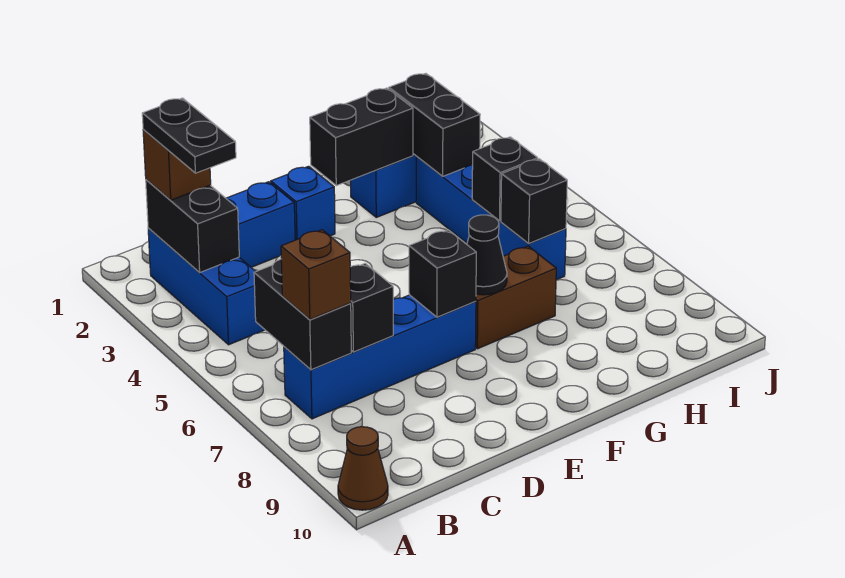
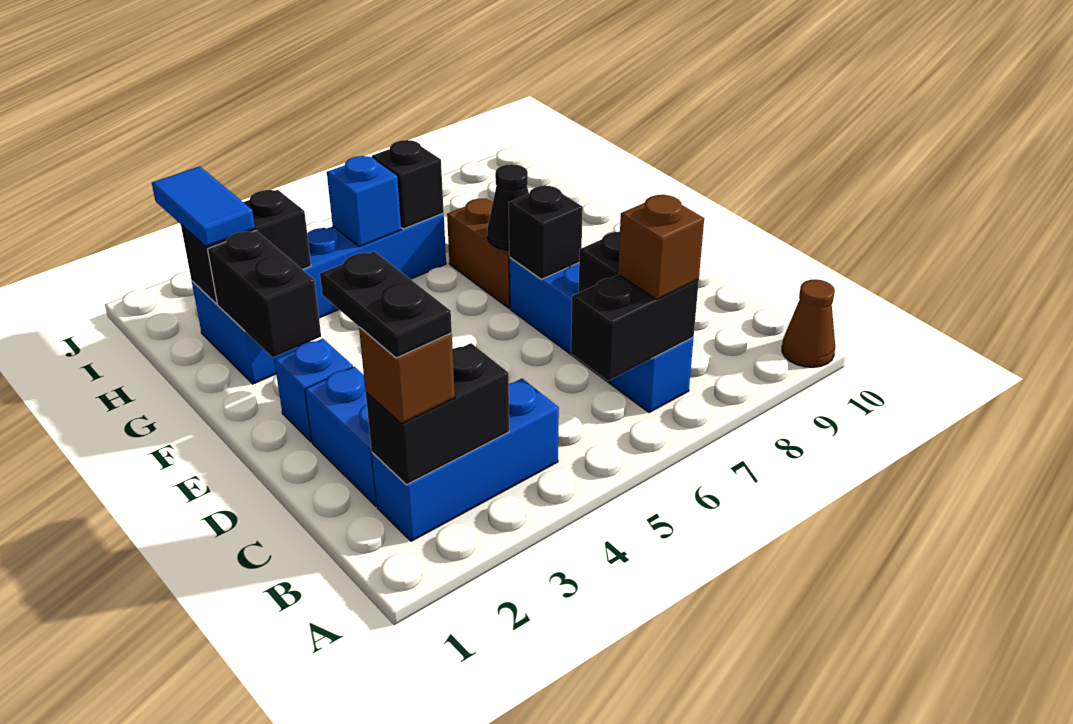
black 1x2 plate [142,98,236,173] -> black 1x2 plate turned to [320,251,452,358]
none -> blue 1x2 tile [152,166,255,247]
black 1x1 brick [472,137,538,221] -> blue 1x1 brick [327,156,401,247]

